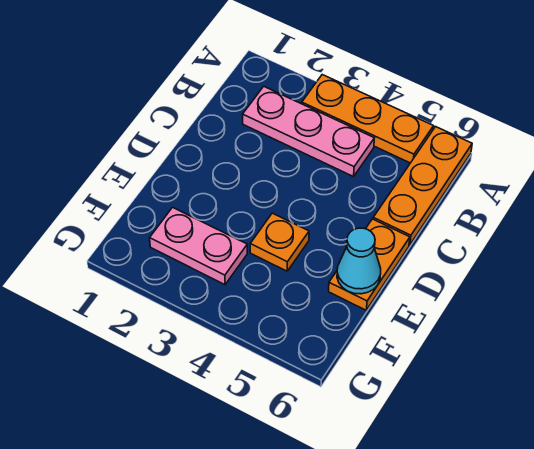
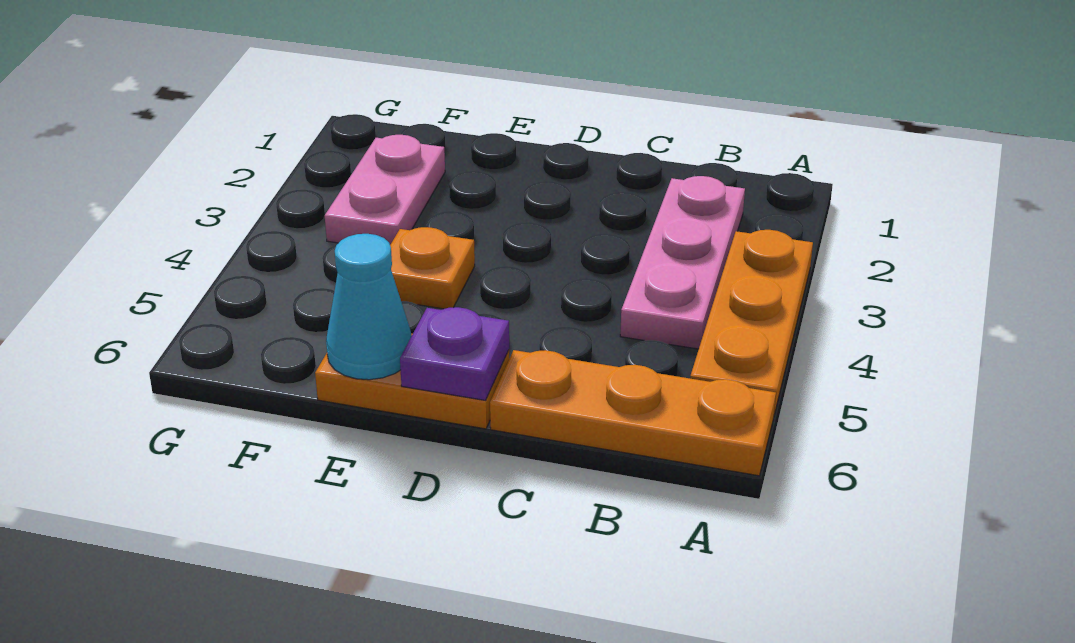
none -> purple 1x1 plate [400,307,509,400]

